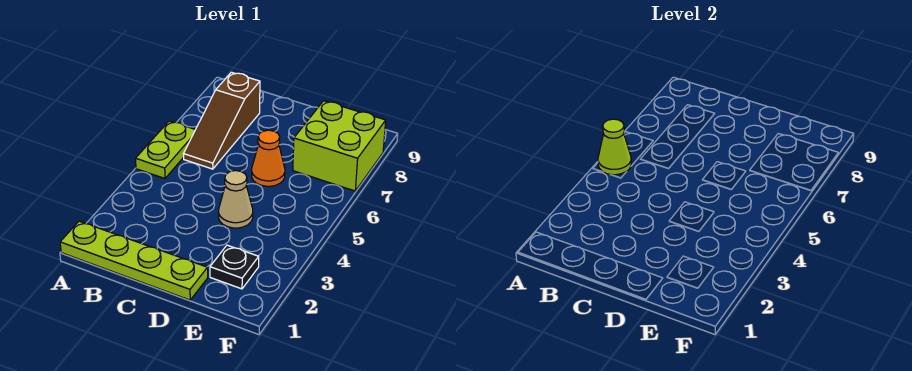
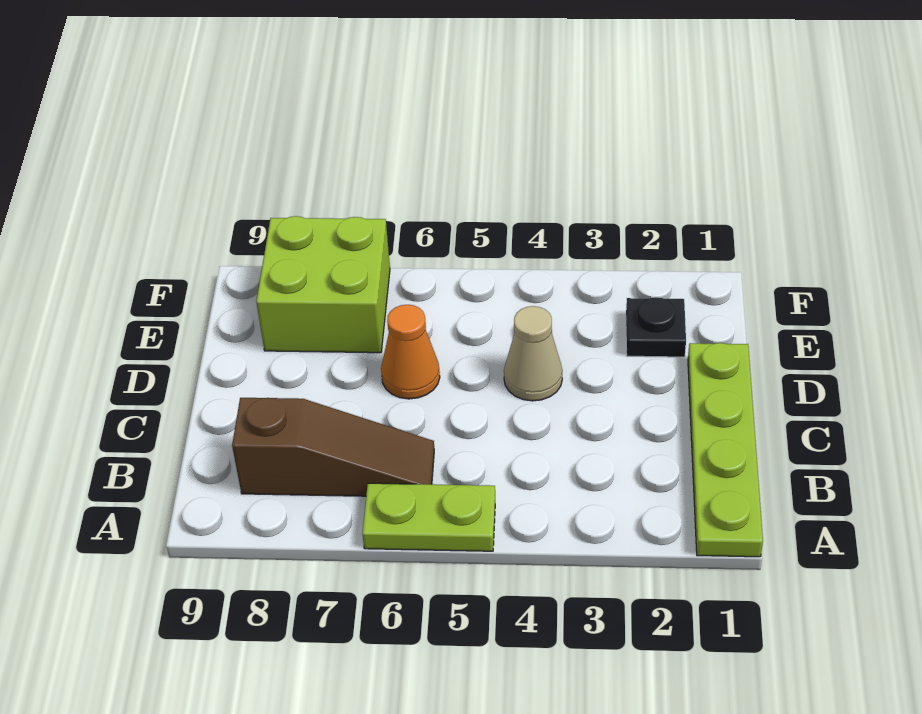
lime 1x1 cone [598,119,631,175] -> none

